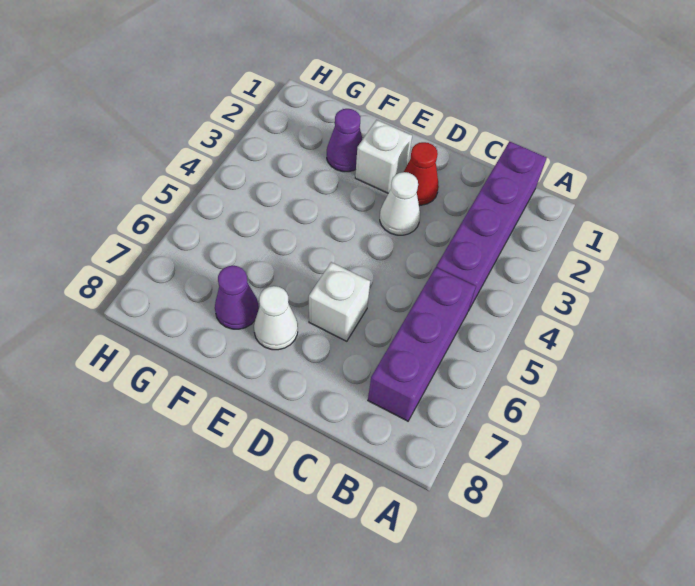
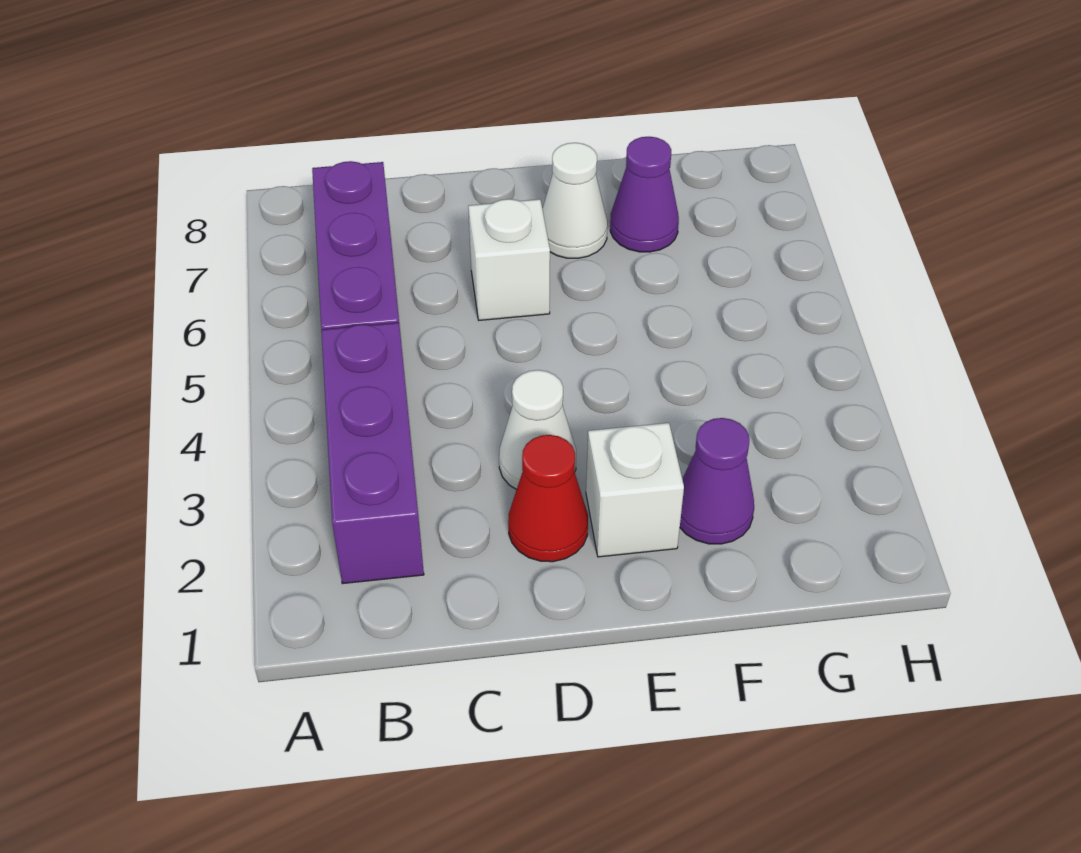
purple 1x4 brick [436,141,547,311] -> purple 1x3 brick [321,323,424,584]

